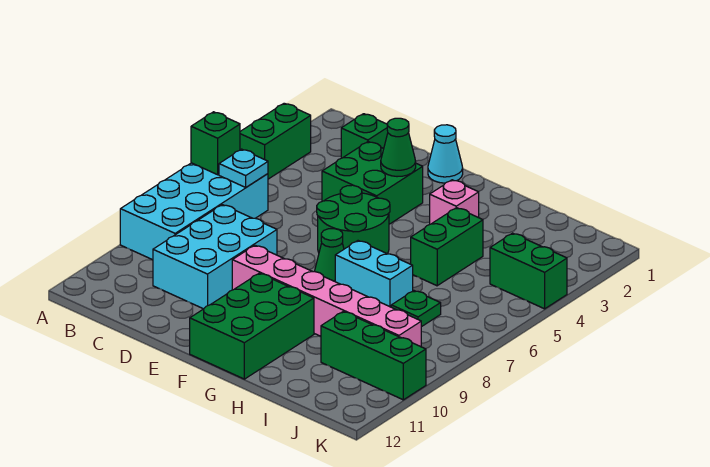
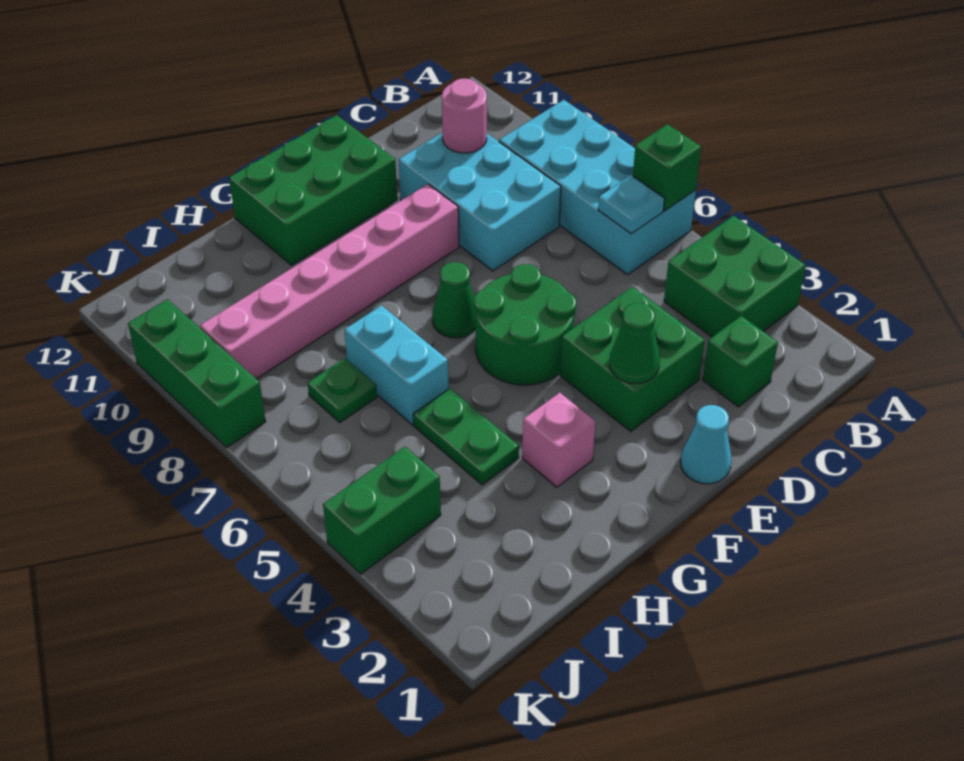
green 1x2 brick [240,103,311,179] -> green 2x2 brick [664,216,806,337]
none -> pink 1x1 round brick [442,79,487,153]
green 2x3 brick [190,273,314,379] -> green 2x3 brick turned to [229,115,397,265]
cyan 1x2 brick [335,241,413,307] -> cyan 1x2 brick turned to [344,305,448,425]
green 1x2 brick [411,208,483,286] -> green 1x2 plate [413,389,519,485]
green 1x3 brick [321,311,426,400] -> green 1x3 brick turned to [128,299,266,448]

